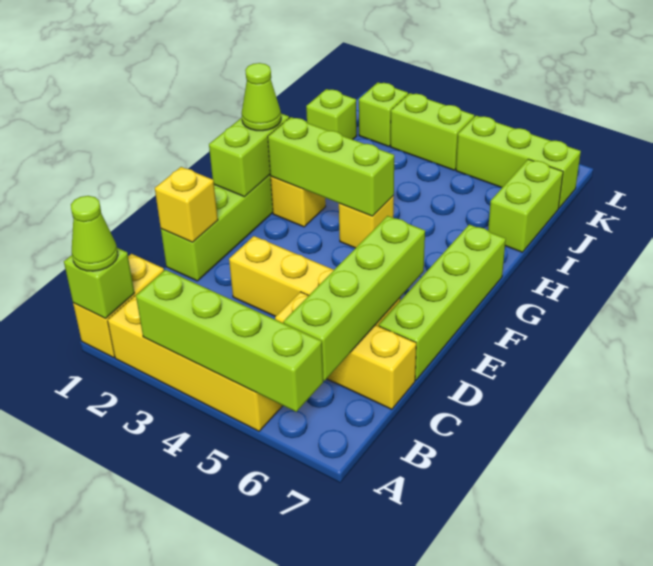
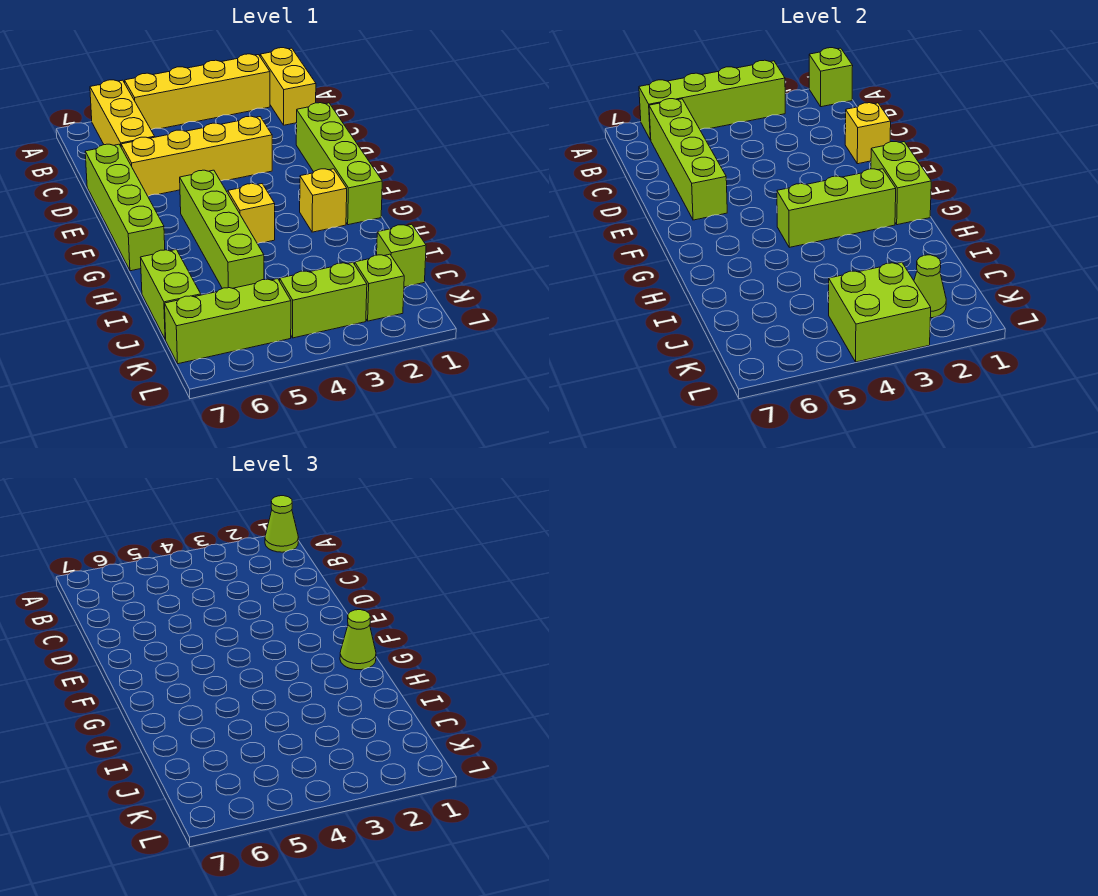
yellow 1x3 brick [275,292,416,409] -> yellow 1x3 brick turned to [90,80,155,146]
none -> lime 1x4 brick [180,170,264,289]
none -> lime 1x1 cone [914,255,946,318]
none -> lime 2x2 brick [829,262,931,362]

